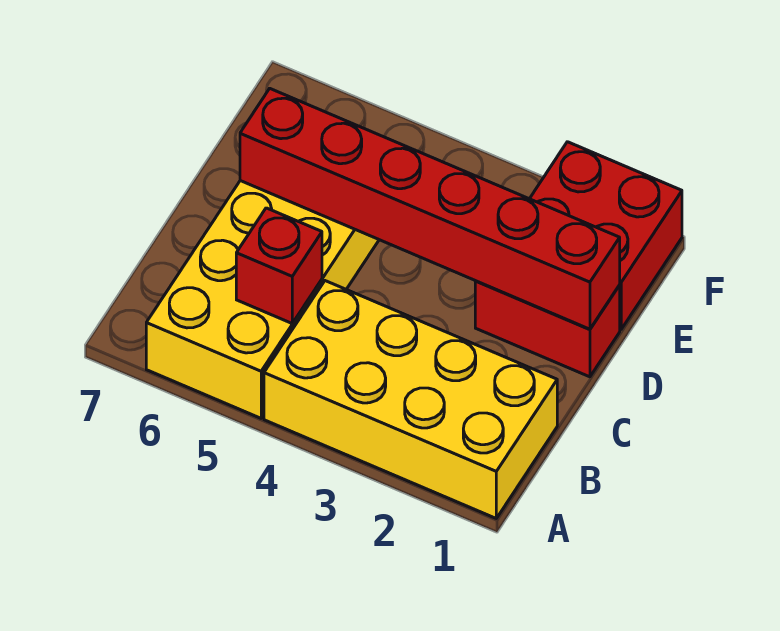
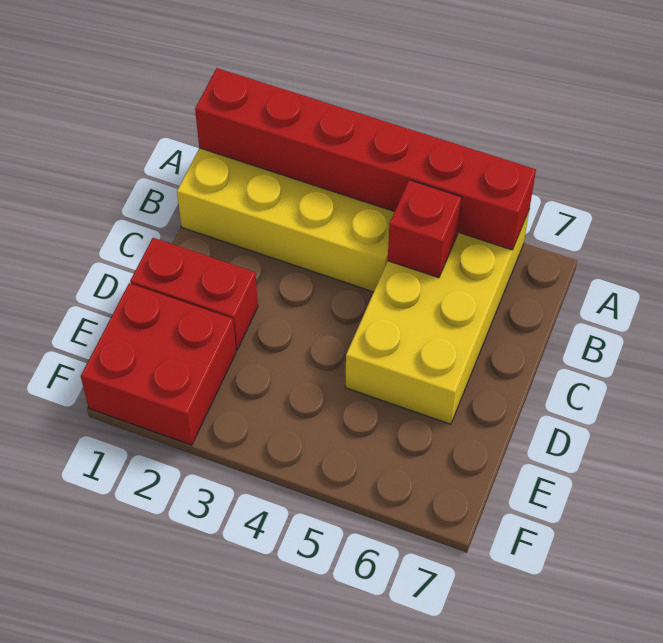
red 1x6 brick [240,89,620,329] -> red 1x6 brick moved to [195,68,536,250]

